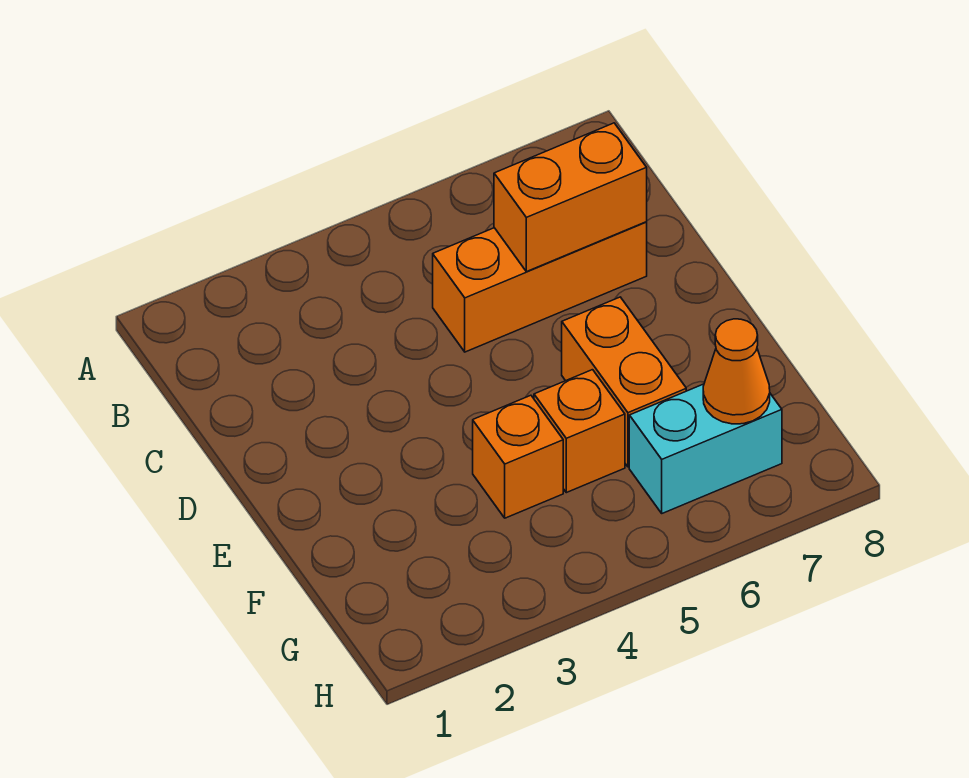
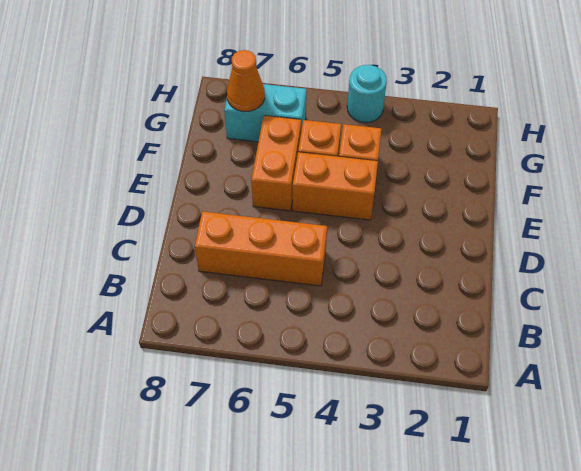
orange 1x2 brick [494,123,647,272] -> orange 1x2 brick moved to [293,152,378,220]
none -> cyan 1x1 round brick [347,65,387,123]

